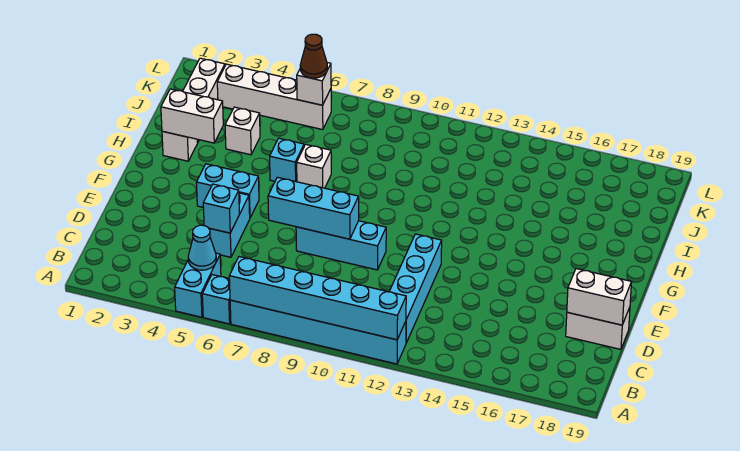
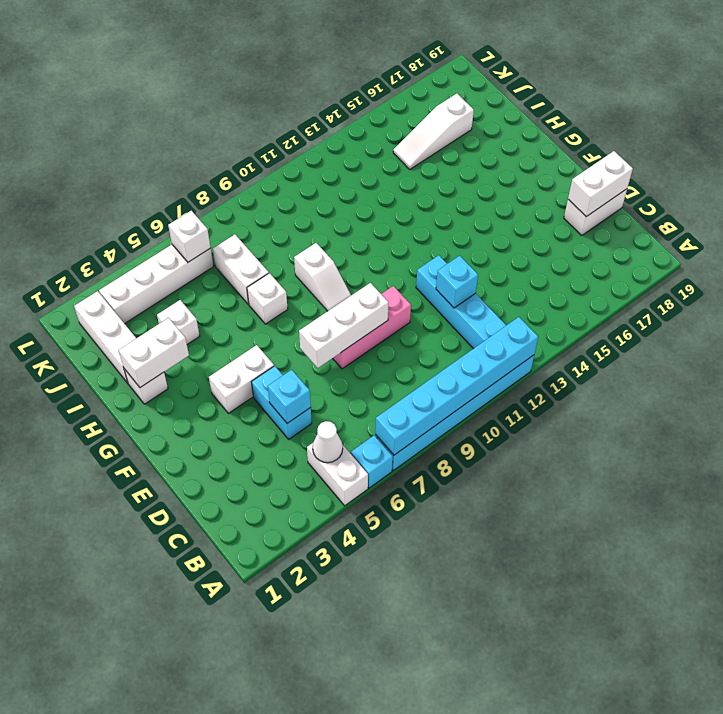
cyan 1x2 brick [175,253,221,317] -> white 1x2 brick [307,443,368,506]
cyan 1x1 cone [188,225,216,270] -> white 1x1 cone [313,421,343,463]
cyan 1x3 brick [268,177,359,239] -> white 1x3 brick [299,283,389,368]
cyan 1x3 brick [296,221,386,270] -> pink 1x3 brick [333,286,411,369]
cyan 1x2 brick [196,164,259,218] -> white 1x2 brick [209,345,274,413]
none -> white 1x2 slope [294,243,351,311]
cyan 1x1 brick [270,138,304,182] -> cyan 1x1 brick moved to [436,256,478,308]
none -> white 1x2 brick [213,235,269,304]
none -> white 1x3 slope [393,94,474,169]
brown 1x1 cone [300,34,327,78] -> none

